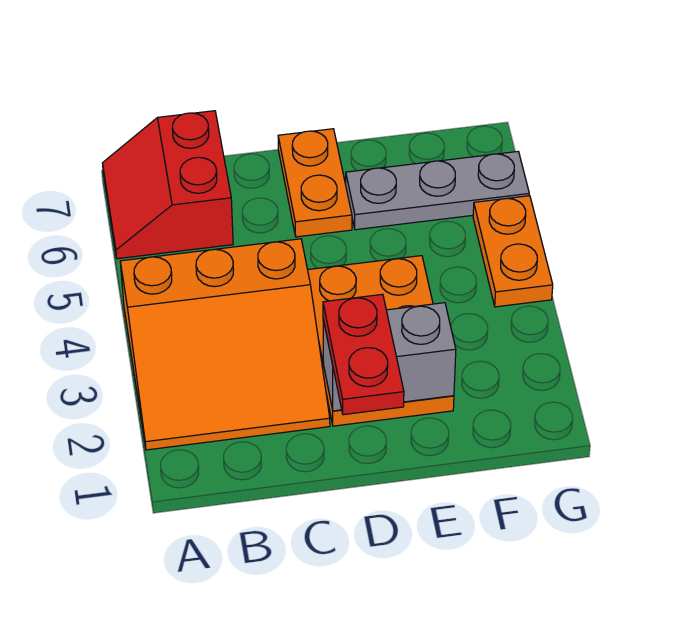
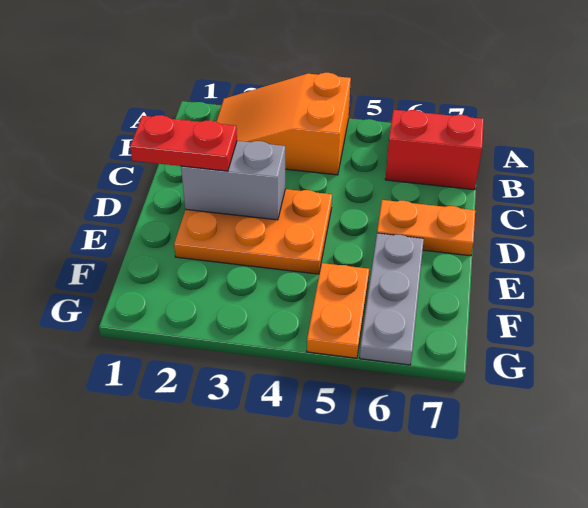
orange 3x3 slope [120,239,330,450] -> orange 2x3 slope [216,73,351,175]
grey 1x2 brick [323,303,456,411] -> grey 1x2 brick turned to [181,141,285,220]
orange 1x2 plate [473,196,553,307] -> orange 1x2 plate turned to [307,263,369,358]

